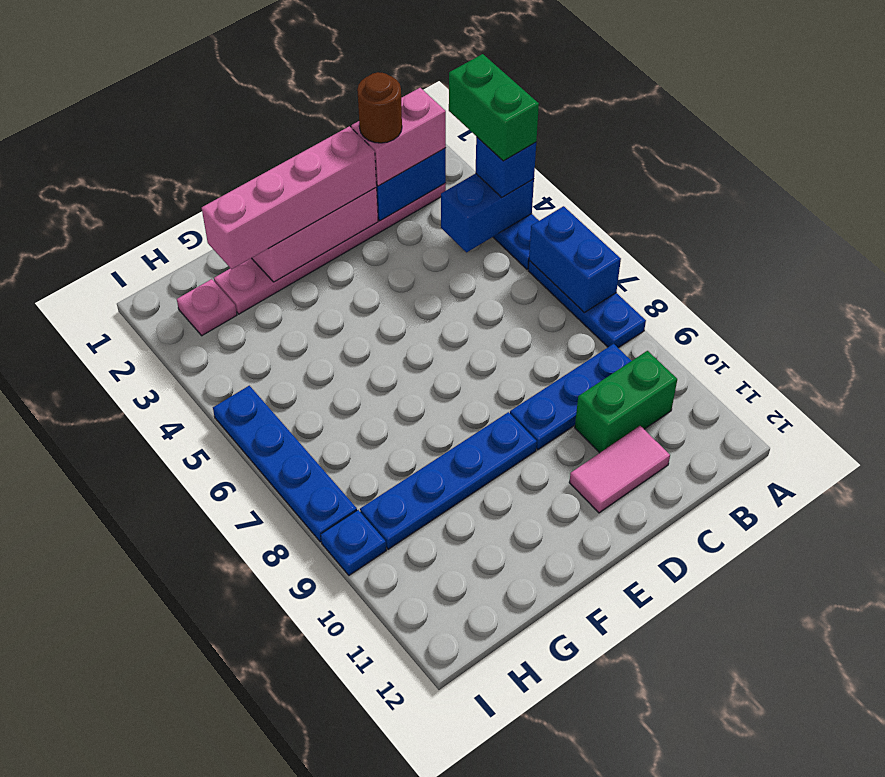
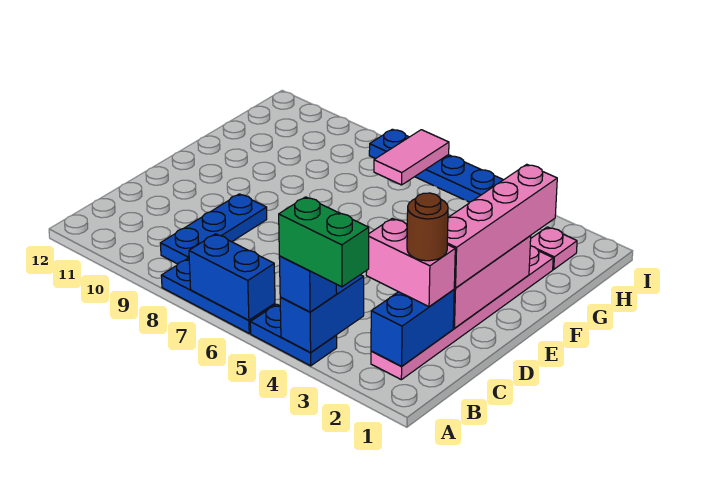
pink 1x2 brick [351,88,446,186] -> pink 1x2 brick turned to [366,218,455,307]
green 1x2 brick [575,351,677,453] -> none
pink 1x2 tile [569,426,670,513] -> pink 1x2 tile moved to [374,130,449,185]
blue 1x4 plate [360,412,537,549] -> none
blue 1x1 plate [321,510,386,575] -> none

